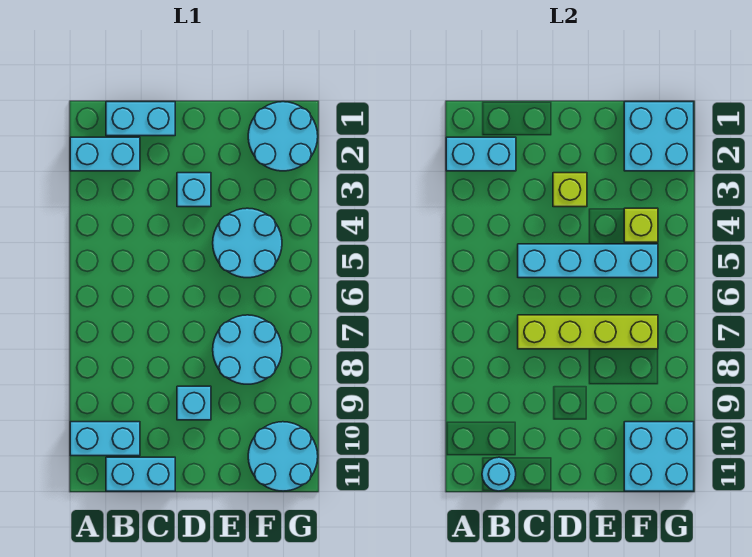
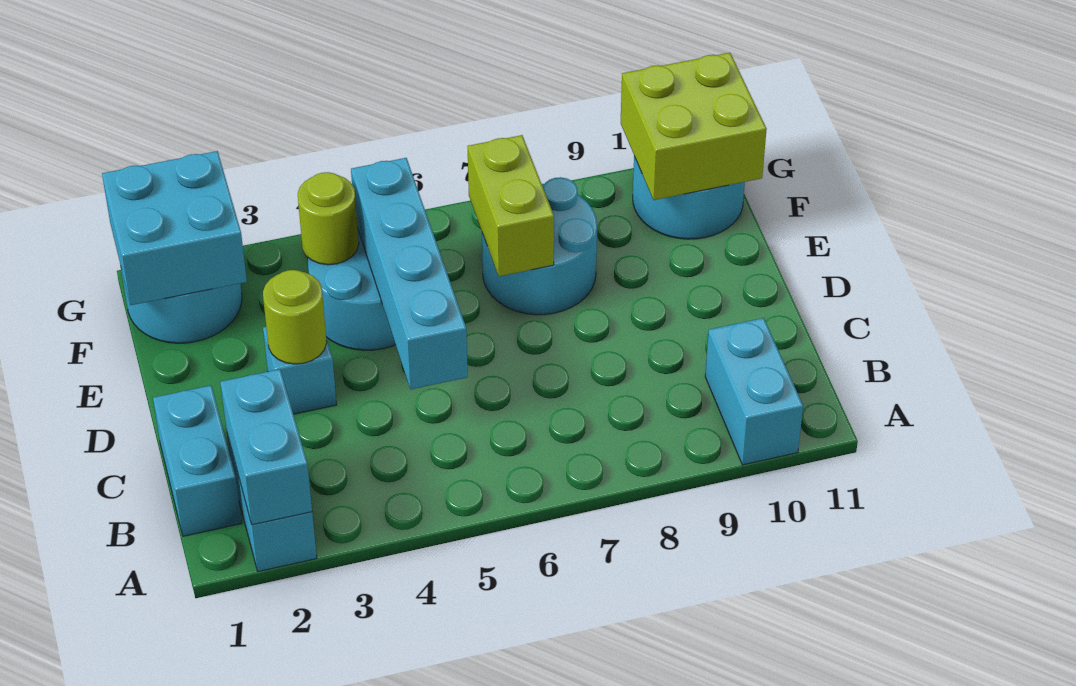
cyan 1x2 brick [106,457,175,491] -> none
cyan 1x1 round brick [482,457,516,491] -> none
lime 1x4 brick [518,315,658,349] -> lime 1x2 brick [468,135,554,276]
lime 1x1 brick [553,173,587,207] -> lime 1x1 round brick [263,270,327,364]
cyan 1x1 brick [177,386,211,420] -> none
lime 1x1 brick [624,208,658,242] -> lime 1x1 round brick [298,172,359,265]
cyan 2x2 brick [624,422,694,491] -> lime 2x2 brick [621,53,767,200]

